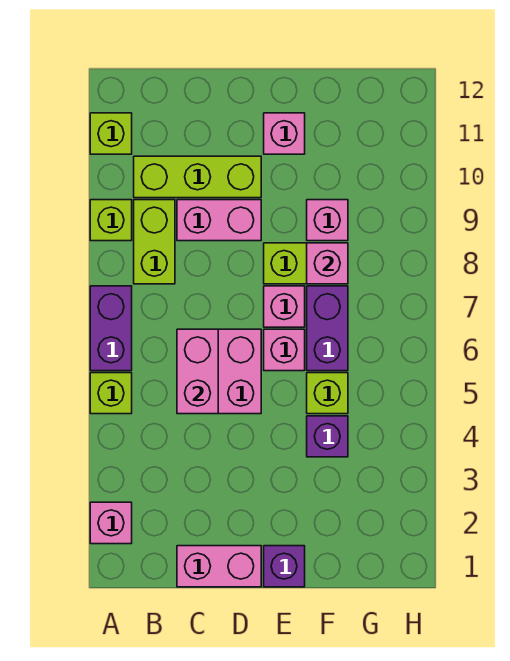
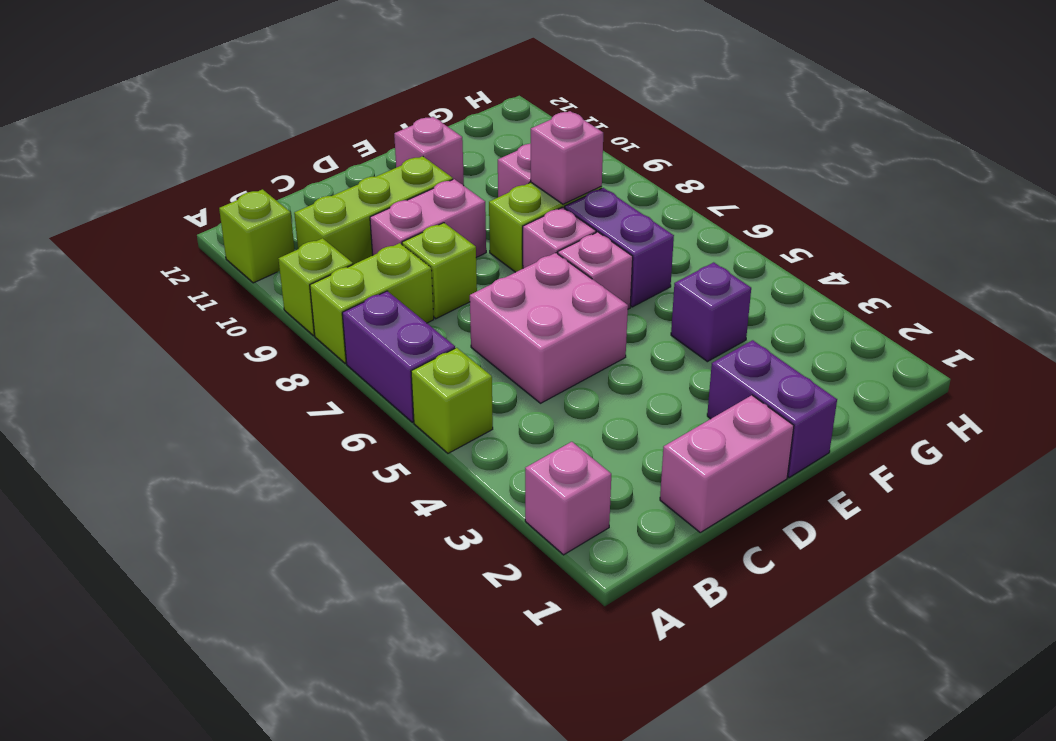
lime 1x2 brick [134,200,175,284] -> lime 1x2 brick turned to [310,243,434,363]
pink 1x2 brick [177,329,218,414] -> none
purple 1x1 brick [264,546,305,587] -> purple 1x2 brick [707,340,837,478]
lime 1x1 brick [307,373,348,414] -> lime 1x1 brick moved to [402,223,477,319]

